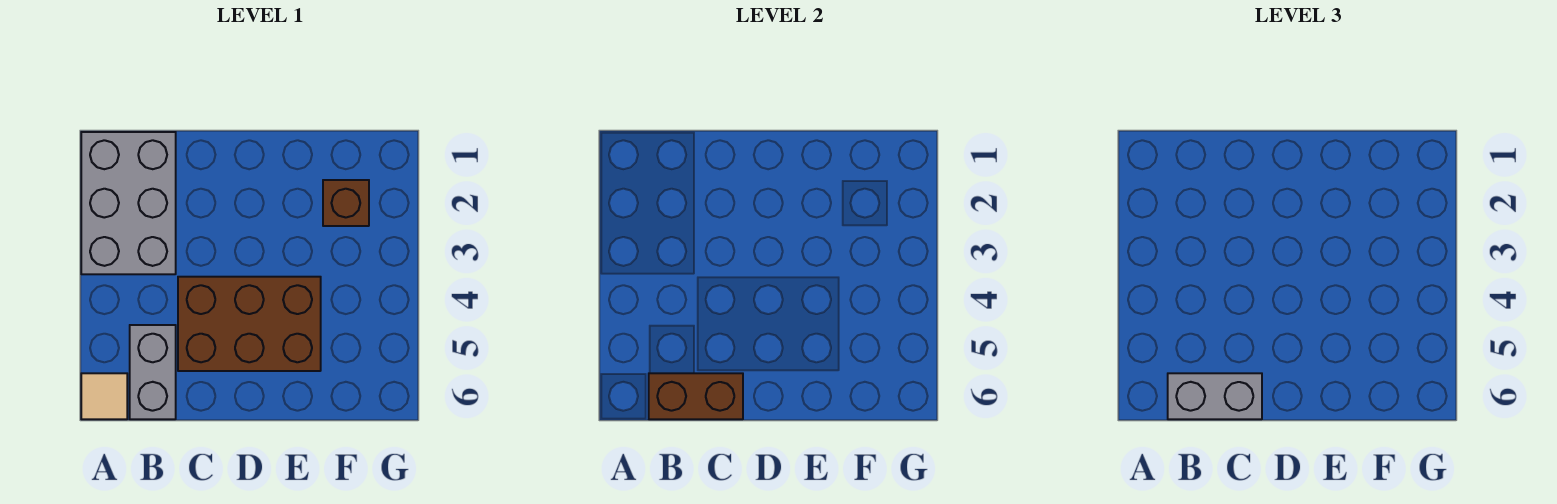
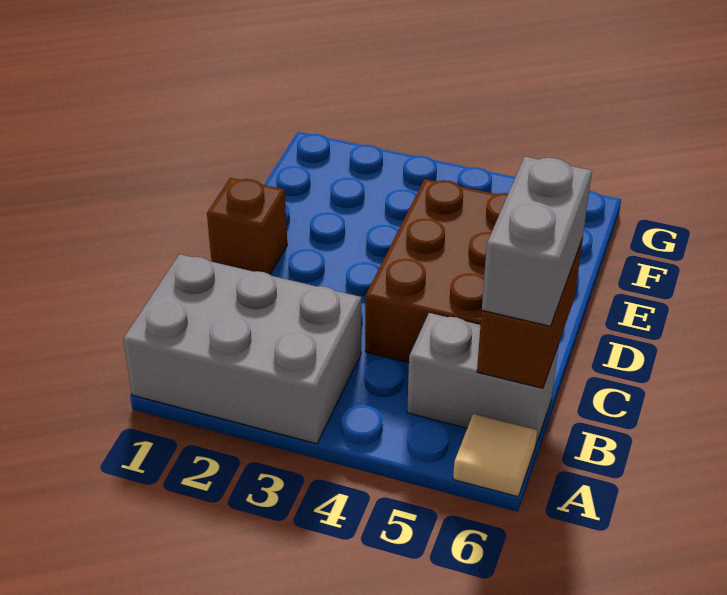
brown 1x1 brick [323,180,369,226] -> brown 1x1 brick moved to [207,178,287,274]

